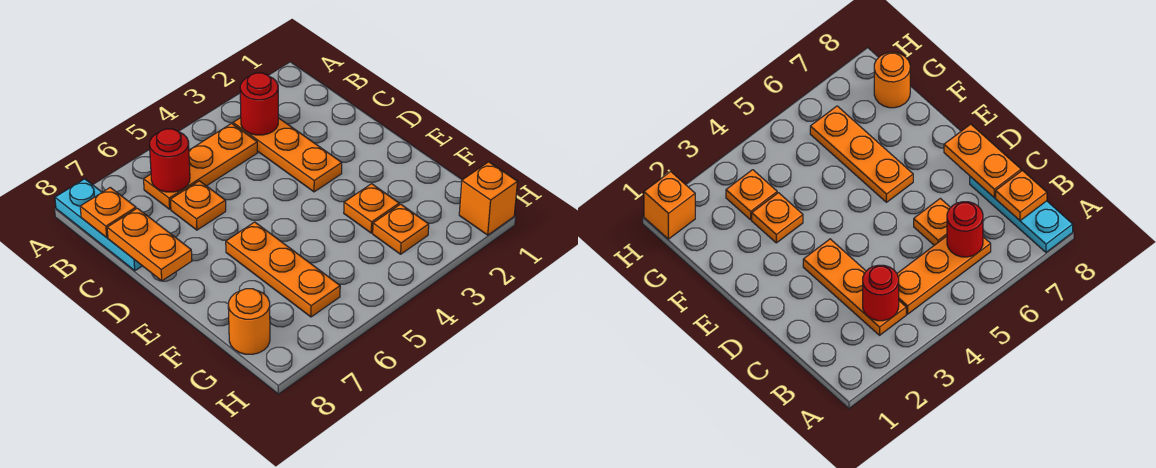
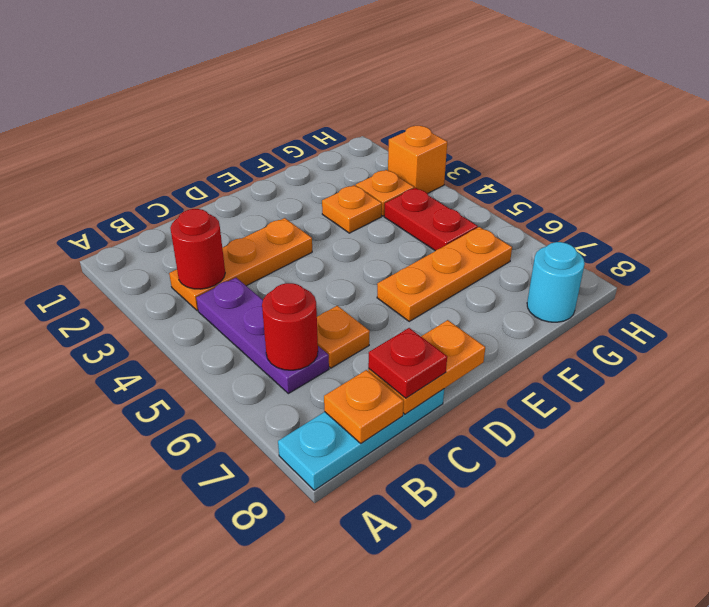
orange 1x3 plate [144,123,257,209] -> purple 1x3 plate [196,278,329,394]
none -> red 1x1 plate [368,328,447,398]
none -> red 1x2 plate [384,188,478,251]
orange 1x1 round brick [228,289,270,354] -> cyan 1x1 round brick [527,242,585,322]
orange 1x1 brick [459,162,517,235] -> orange 1x1 brick moved to [388,126,447,194]

